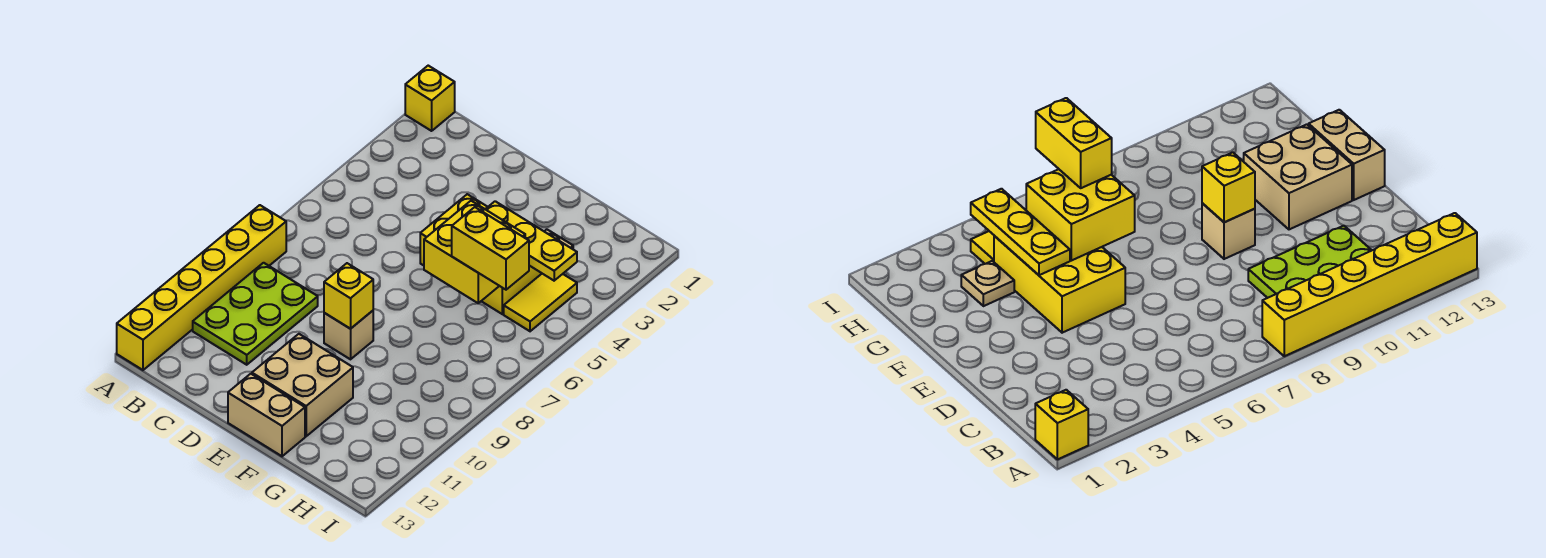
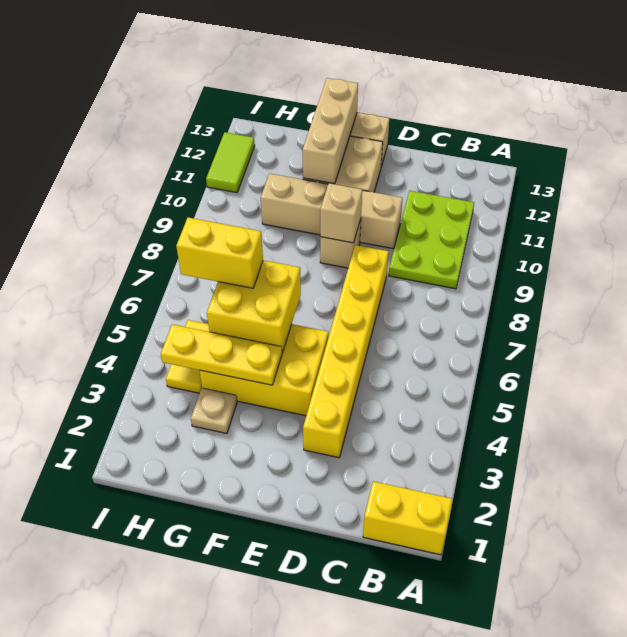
yellow 1x1 brick [405,66,455,131] -> yellow 1x2 brick [363,481,453,555]
yellow 1x6 brick [117,205,286,370] -> yellow 1x6 brick moved to [303,245,389,458]
none -> tan 1x4 brick [261,173,403,249]
yellow 1x1 brick [324,263,373,329] -> tan 1x1 brick [320,183,362,243]
none -> tan 1x3 brick [302,78,358,184]
none -> lime 1x2 tile [206,132,255,193]

